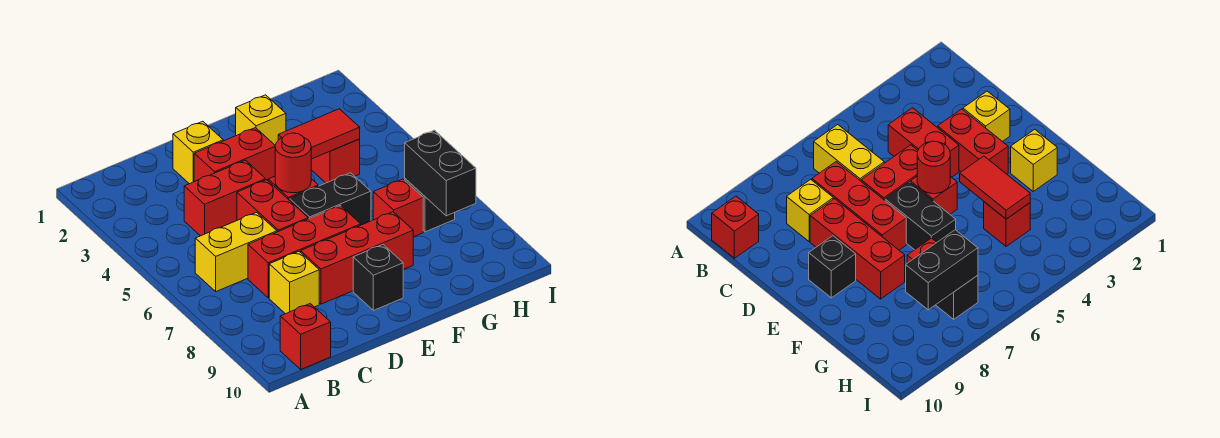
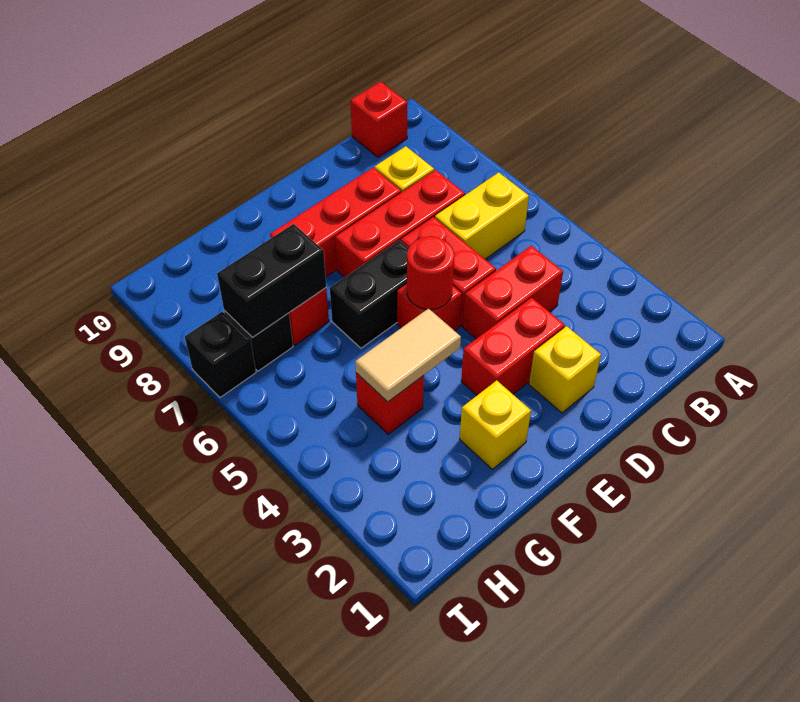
black 1x1 brick [353,245,403,310] -> black 1x1 brick moved to [185,312,256,397]
red 1x2 tile [278,109,360,159] -> tan 1x2 tile [355,309,461,402]
black 1x2 brick [405,130,476,216] -> black 1x2 brick turned to [217,224,326,338]

